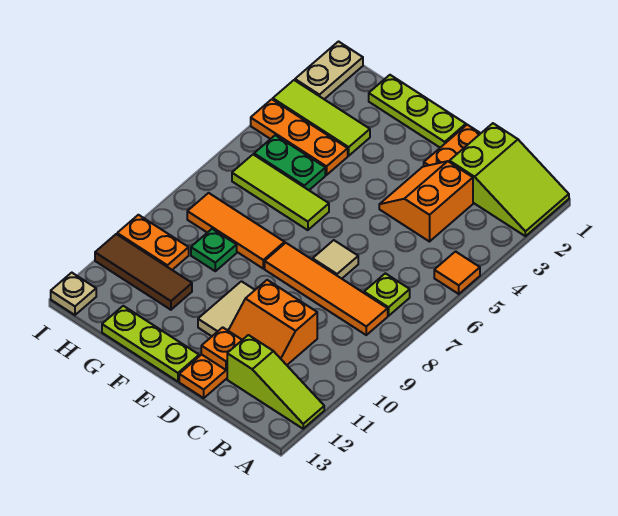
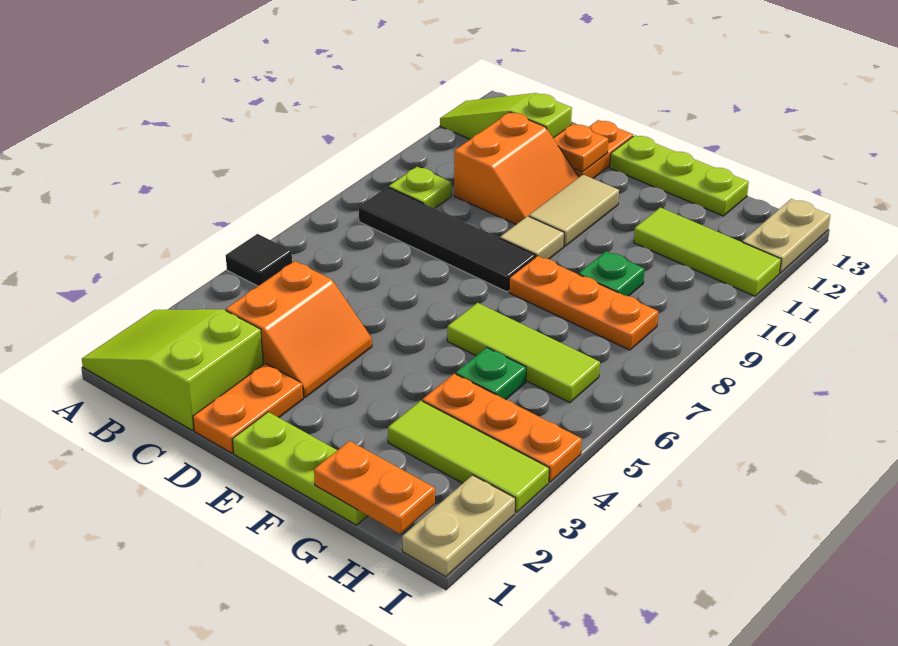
orange 1x1 tile [434,252,480,294] -> black 1x1 tile [226,234,292,286]
lime 1x1 plate [364,273,410,316] -> lime 1x1 plate moved to [389,167,451,208]
orange 1x4 tile [265,243,388,335] -> black 1x4 tile [358,187,536,292]
orange 2x2 slope [228,280,317,365] -> orange 2x2 slope turned to [454,112,579,224]
tan 1x1 tile [313,240,358,279] -> tan 1x1 tile moved to [500,216,564,259]
orange 1x3 tile [187,193,285,269] -> orange 1x3 plate [509,256,658,350]
green 1x2 plate [254,135,325,190] -> green 1x1 plate [456,347,526,400]
brown 1x3 tile [95,234,192,310] -> lime 1x3 tile [634,207,781,296]
orange 1x2 plate [117,215,189,270] -> orange 1x2 plate moved to [314,441,435,534]
tan 1x1 plate [51,273,96,315] -> tan 1x2 plate [742,199,830,273]

